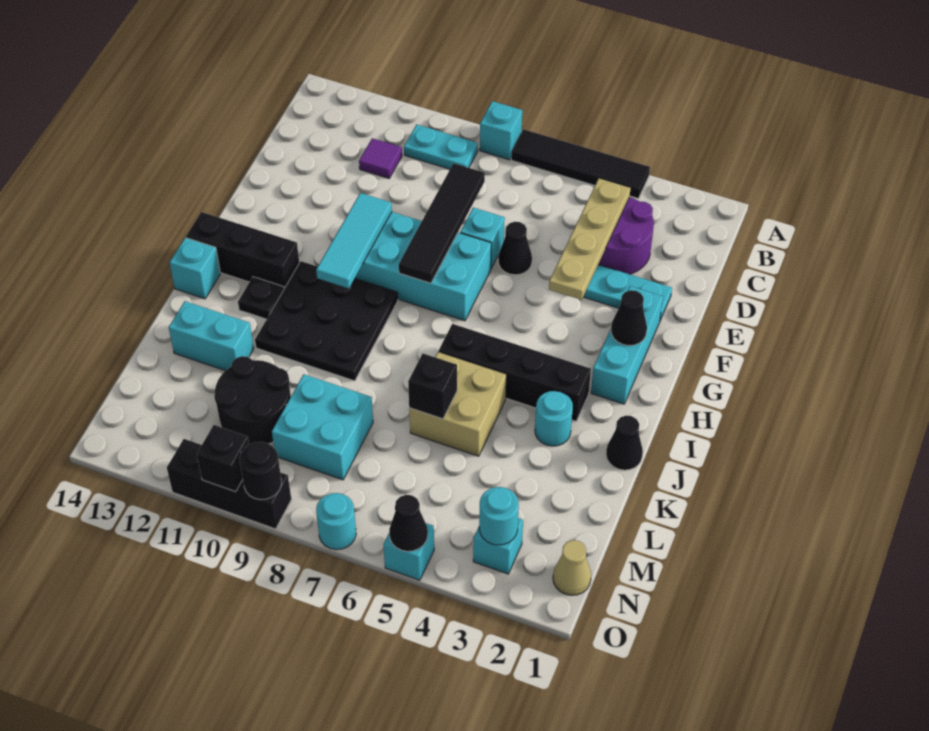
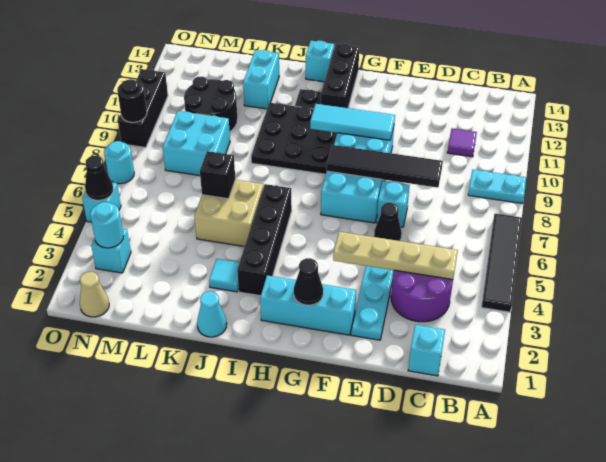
cyan 1x1 brick [480,101,522,160] -> cyan 1x1 brick moved to [408,325,445,376]
cyan 1x2 plate [404,125,478,169] -> cyan 1x2 plate turned to [468,170,526,203]
black 1x1 cone [606,416,643,470] -> cyan 1x1 cone [197,291,227,337]
cyan 1x1 round brick [535,391,573,446] -> cyan 1x1 tile [209,259,239,292]
black 1x1 brick [197,425,249,492] -> none

